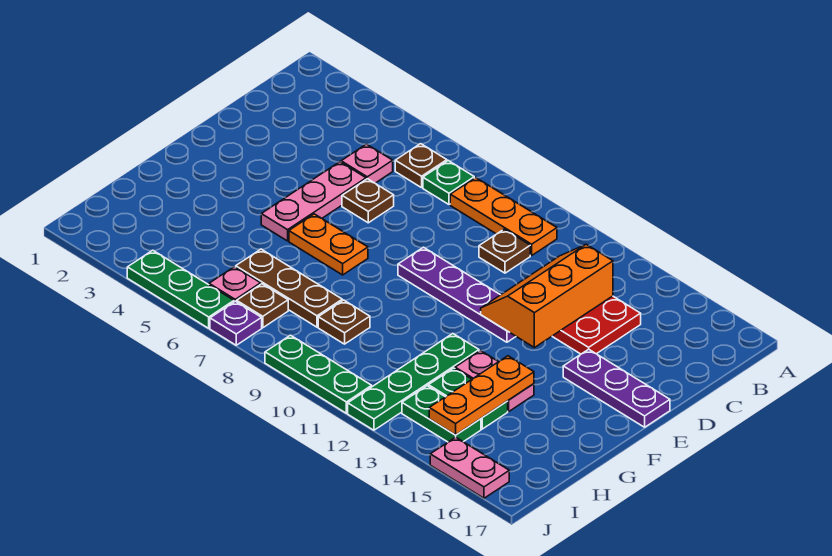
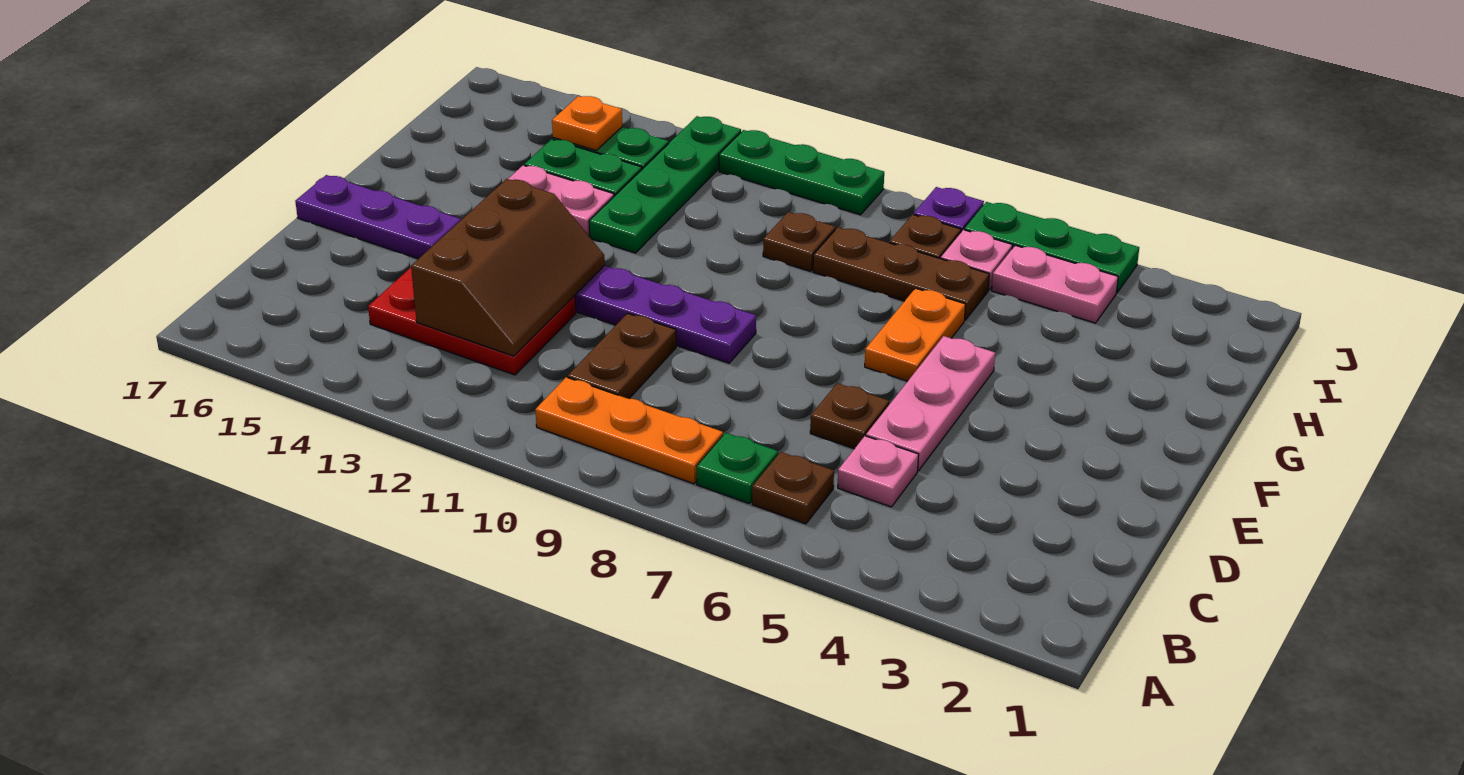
brown 1x1 plate [479,229,530,273] -> brown 1x2 plate [568,313,676,399]
orange 2x3 slope [481,244,613,348] -> brown 2x3 slope [411,179,605,356]
orange 1x2 plate [289,214,368,275] -> orange 1x2 plate turned to [865,288,966,381]
orange 1x3 plate [429,356,534,435] -> orange 1x1 plate [552,96,622,150]
pink 1x2 plate [430,437,509,498] -> pink 1x2 plate moved to [992,245,1118,323]

